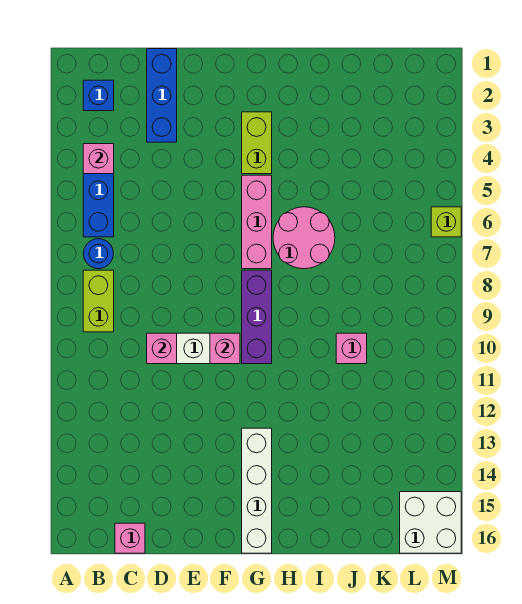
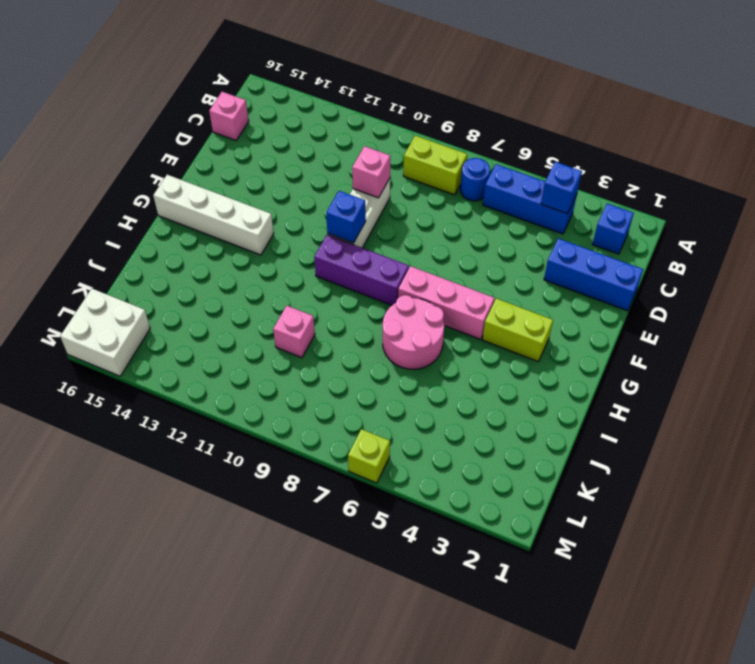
pink 1x1 brick [83,144,114,174] -> blue 1x1 brick [541,162,582,214]
pink 1x1 brick [210,333,240,364] -> blue 1x1 brick [326,191,366,243]

